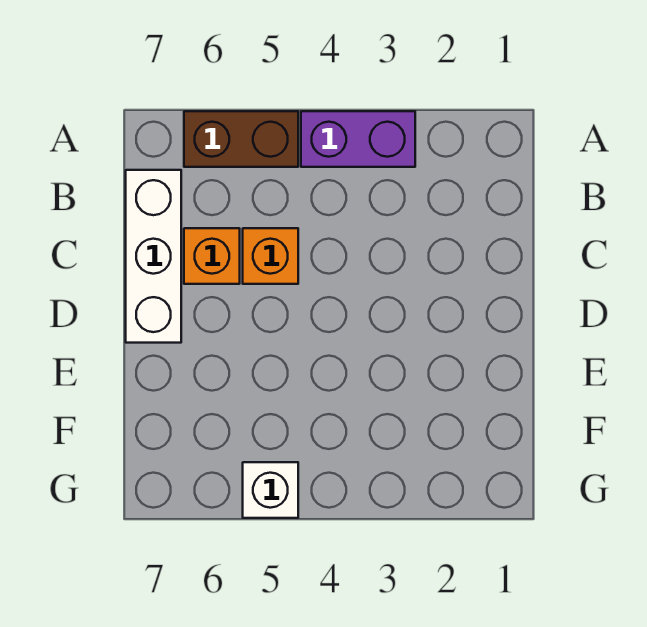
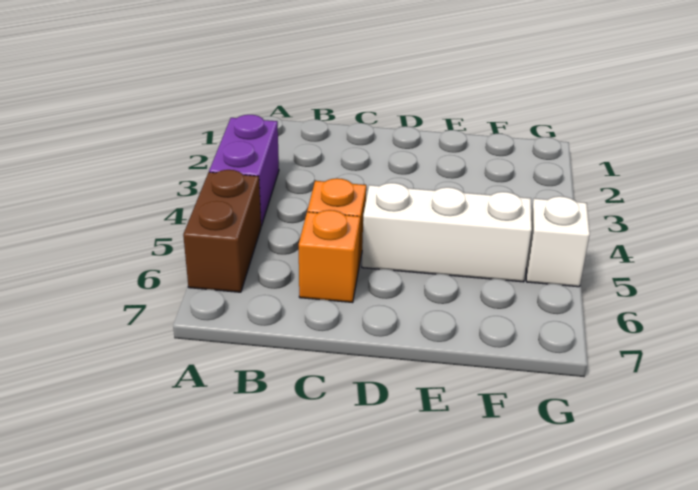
white 1x3 brick [126,170,181,343] -> white 1x3 brick moved to [362,183,532,282]

